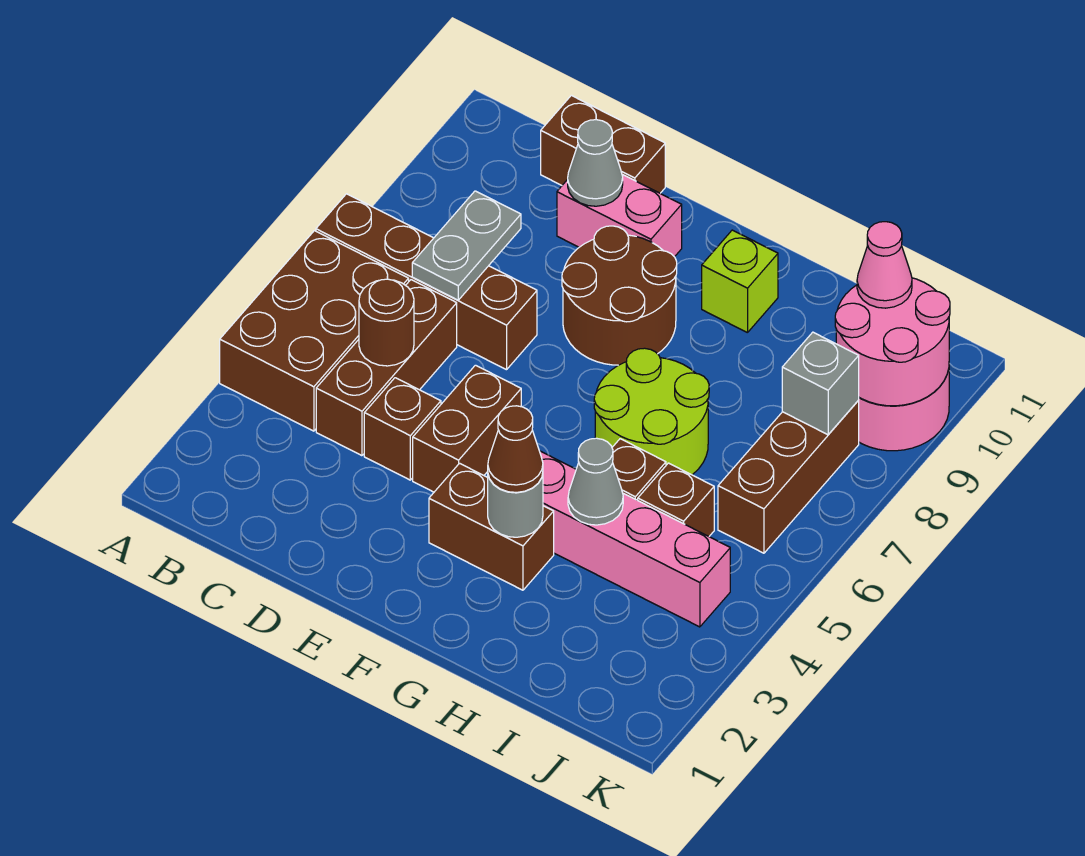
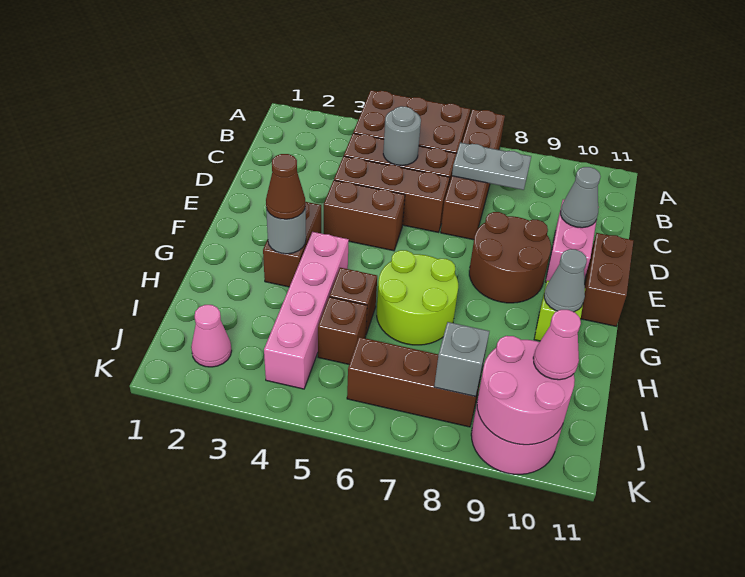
brown 1x1 round brick [359,279,414,366] -> grey 1x1 round brick [383,106,421,166]
brown 1x2 brick [541,95,665,193] -> brown 1x2 brick moved to [580,233,634,326]
brown 1x1 brick [364,378,441,480] -> brown 1x3 brick [334,156,450,233]
grey 1x1 cone [568,438,623,525] -> grey 1x1 cone moved to [544,249,587,312]
none -> pink 1x1 cone [191,305,232,367]

